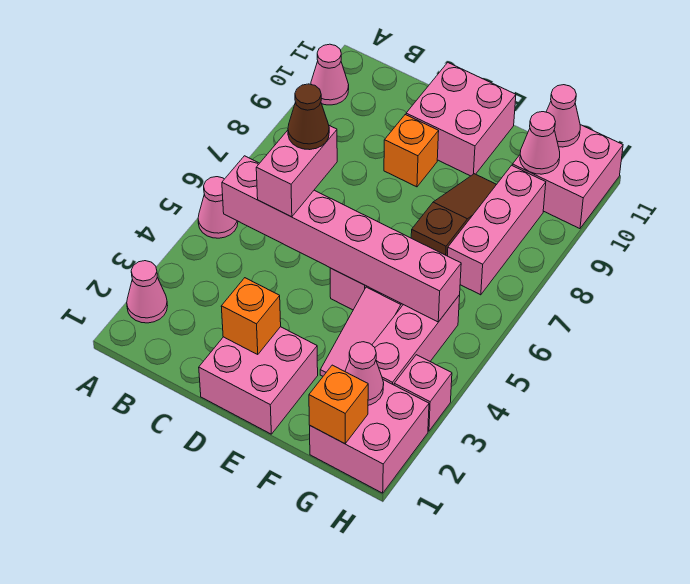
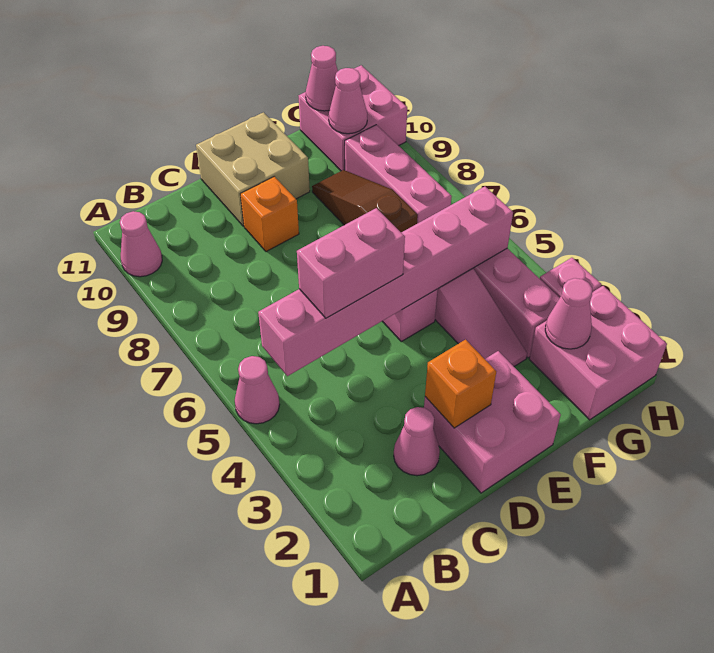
pink 1x1 cone [127,261,168,323] -> pink 1x1 cone moved to [394,407,440,476]
pink 1x2 brick [256,126,337,217] -> pink 1x2 brick turned to [297,208,405,318]
brown 1x1 cone [288,84,329,150] -> none
pink 2x2 brick [406,63,516,176] -> tan 2x2 brick [196,112,310,226]
orange 1x1 brick [309,365,368,444] -> none

